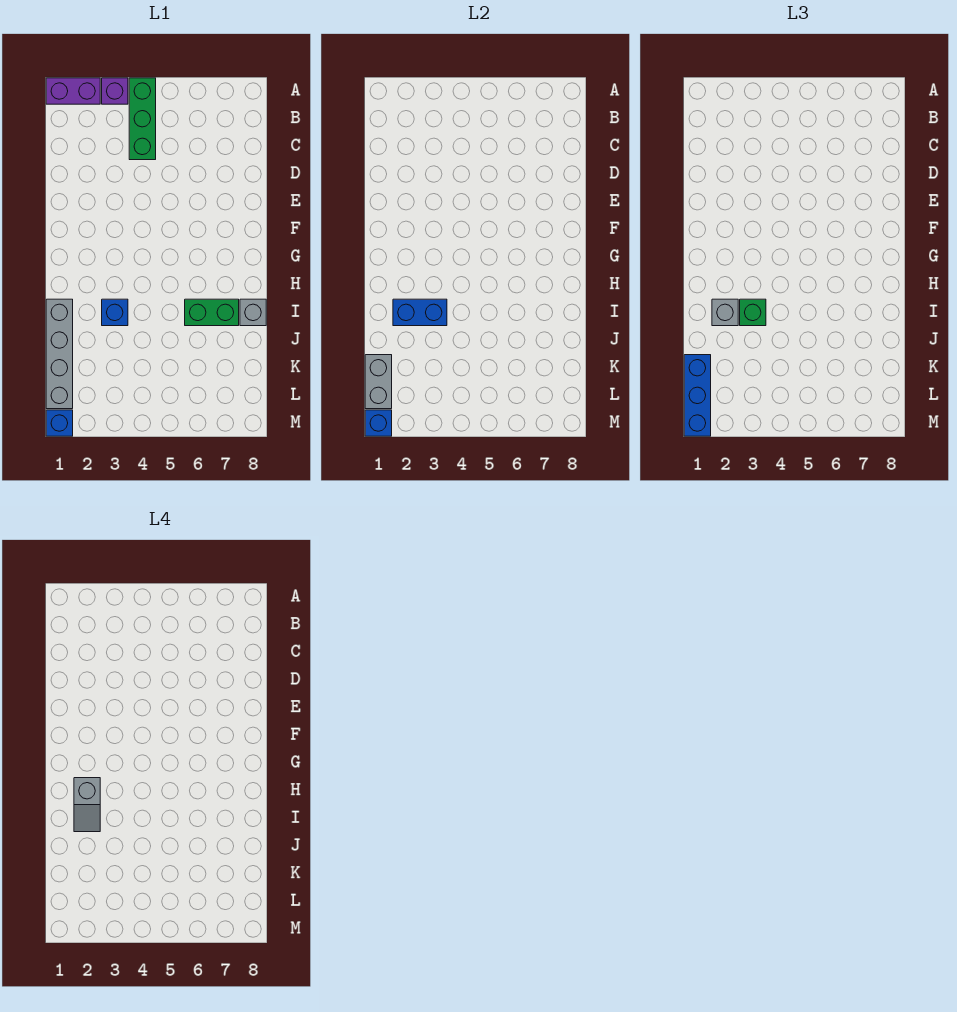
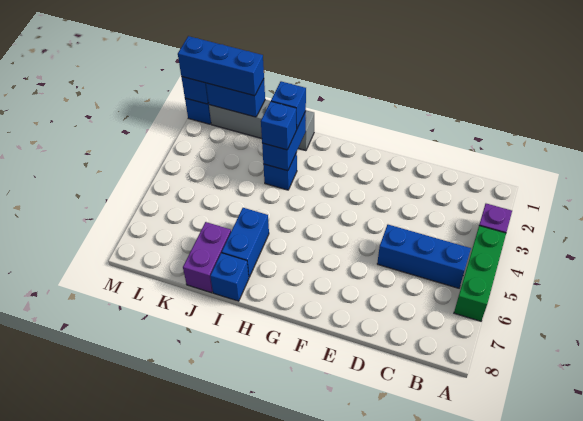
purple 1x2 brick [46,78,100,104] -> purple 1x2 brick moved to [183,222,231,293]
green 1x3 brick [129,78,156,160] -> green 1x3 brick turned to [454,226,506,321]
none -> blue 1x3 brick [377,225,471,288]
grey 1x2 slope [74,778,100,832] -> none
grey 1x1 brick [712,299,738,326] -> blue 1x1 brick [271,81,306,128]
green 1x1 brick [740,299,766,326] -> blue 1x1 brick [261,101,297,150]
green 1x2 brick [185,299,239,326] -> blue 1x2 brick [222,208,269,277]
grey 1x1 brick [240,299,266,326] -> blue 1x1 brick [210,253,249,301]
grey 1x2 brick [365,355,392,409] -> blue 1x2 brick [206,79,265,117]

